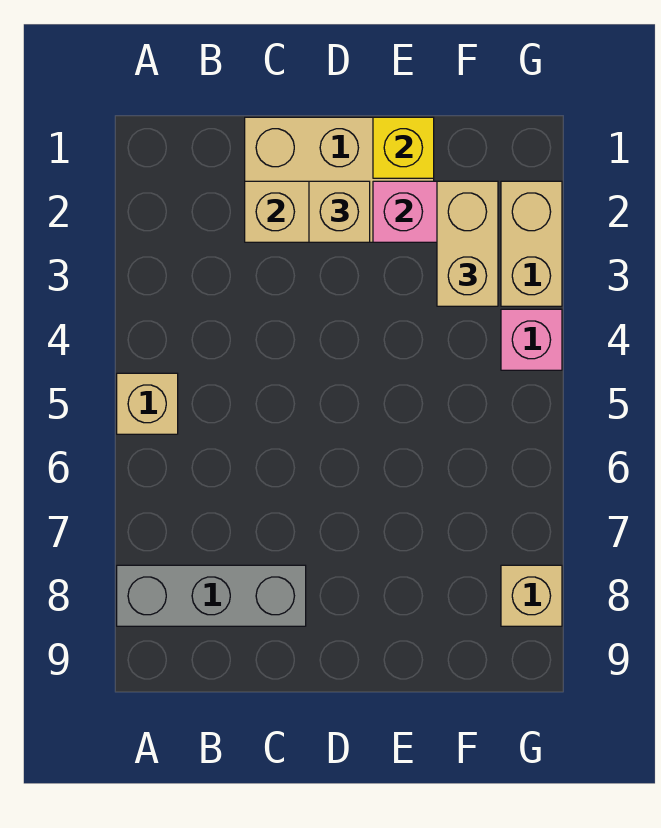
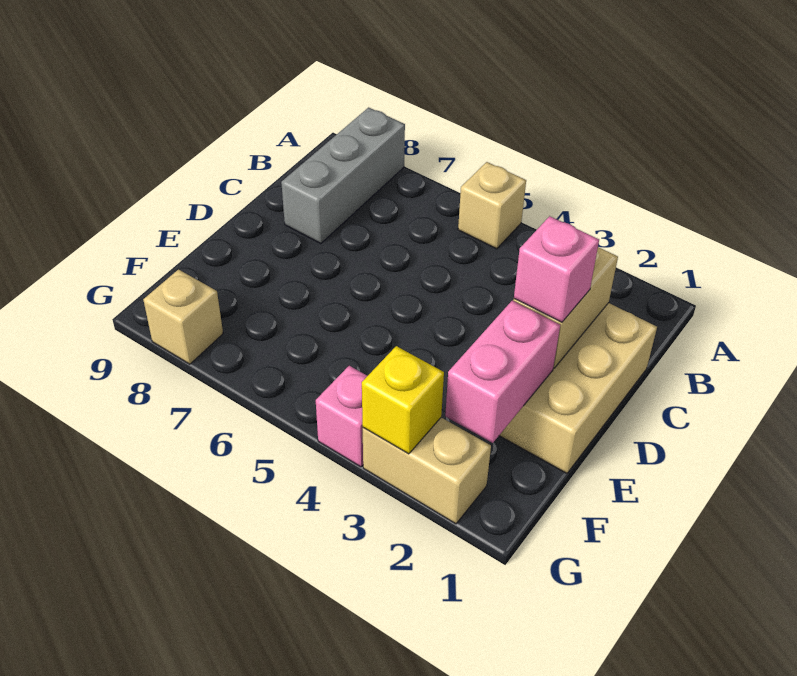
tan 1x1 brick [309,181,370,242] -> pink 1x1 brick [514,216,599,322]
yellow 1x1 brick [373,117,434,178] -> yellow 1x1 brick moved to [362,346,444,454]
tan 1x2 brick [437,181,498,306] -> none

